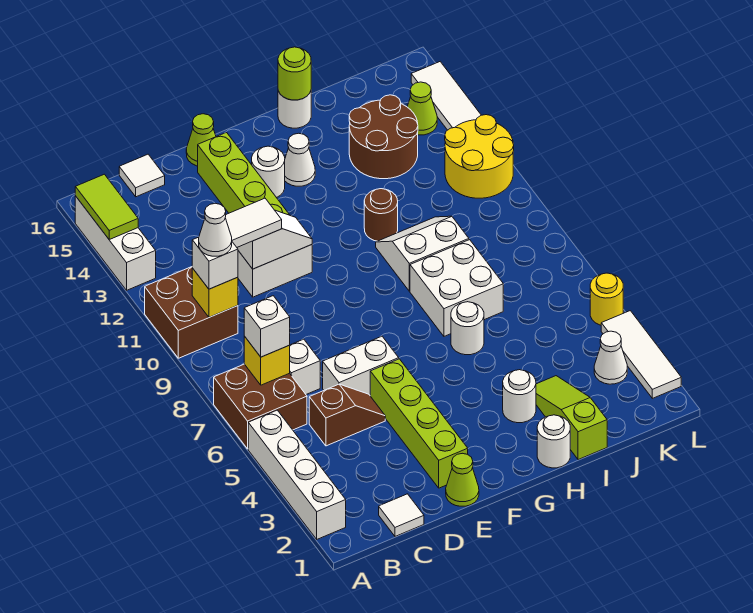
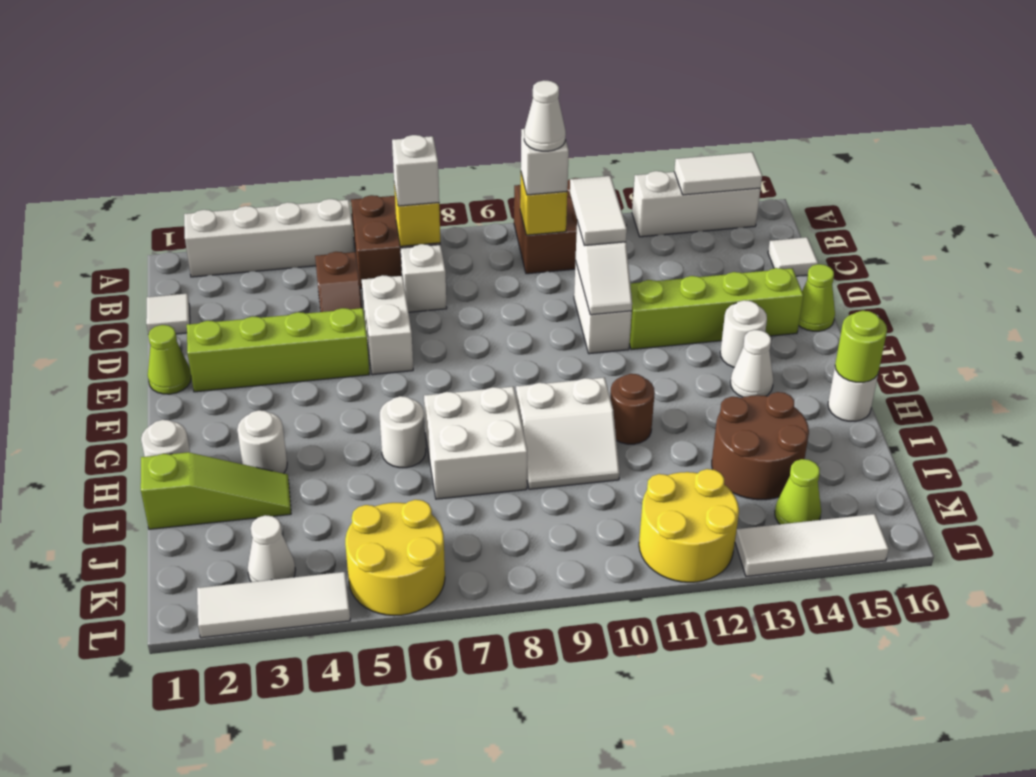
lime 1x2 tile [75,174,138,239] -> white 1x2 tile [674,152,762,195]
white 2x2 slope [376,216,469,291] -> white 2x2 slope turned to [516,378,620,489]
yellow 1x1 round brick [590,273,623,325] -> yellow 2x2 round brick [345,500,445,616]

